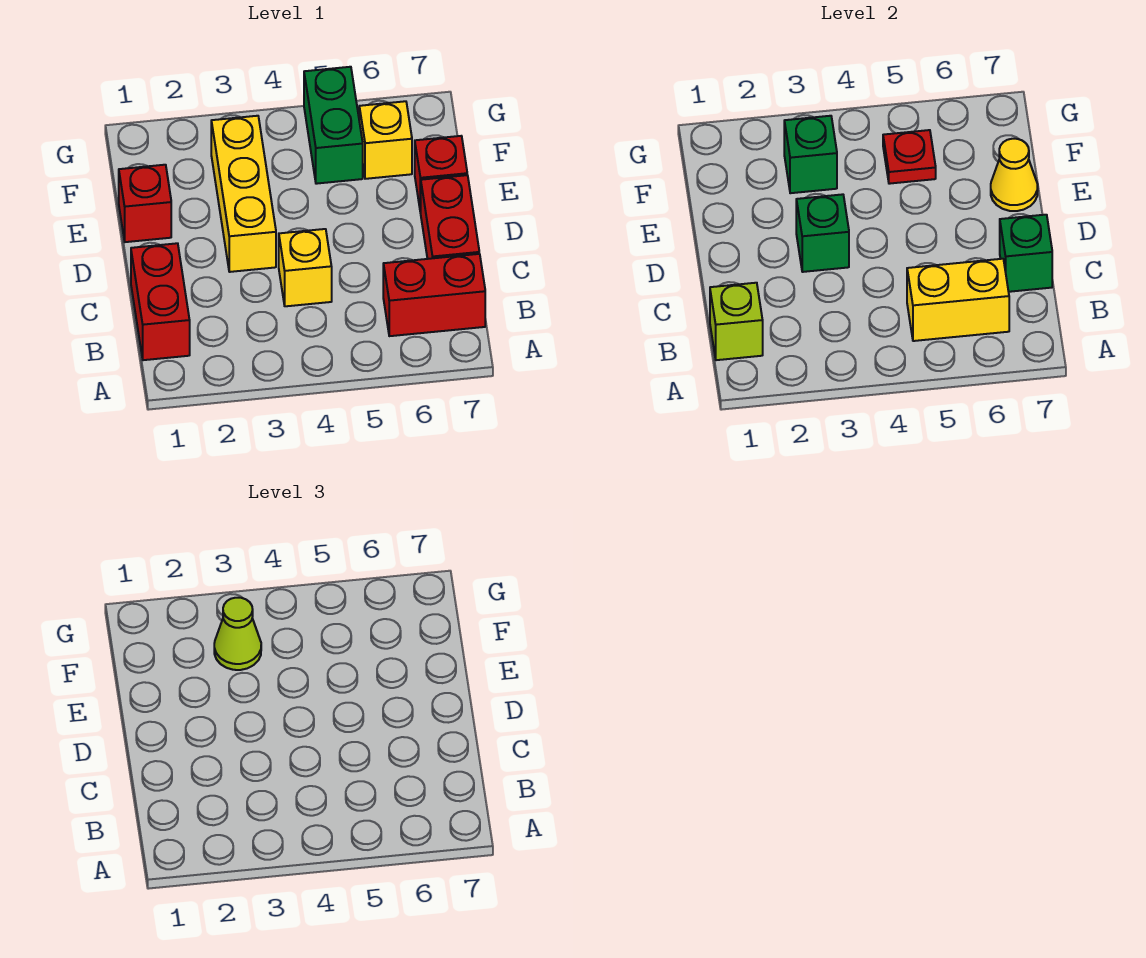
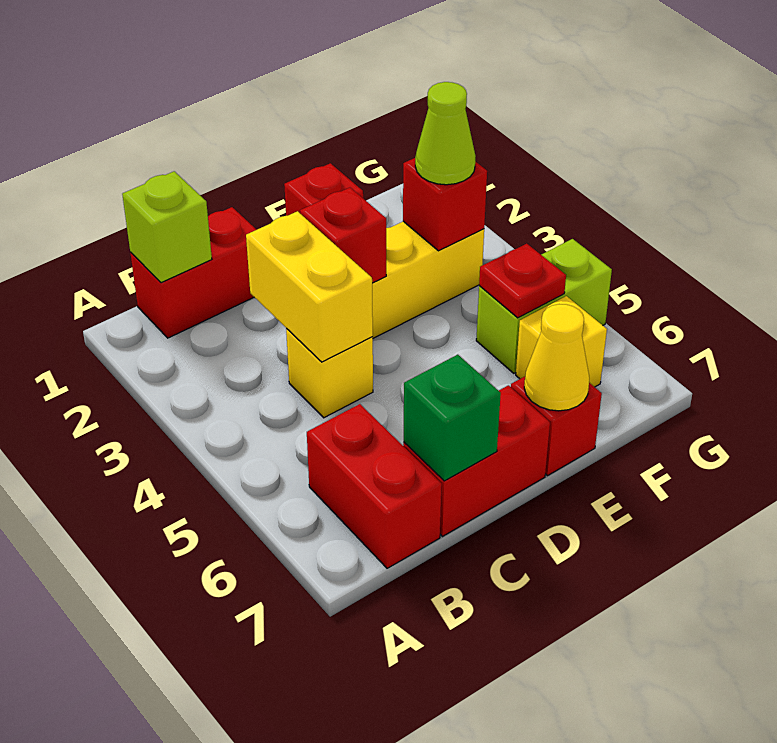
yellow 1x2 brick [907,259,1009,341] -> yellow 1x2 brick moved to [246,211,373,362]
green 1x1 brick [796,194,849,272] -> red 1x1 brick [300,188,386,283]
green 1x1 brick [784,116,837,193] -> red 1x1 brick [403,158,487,251]
green 1x2 brick [304,67,363,184] -> lime 1x2 brick [476,239,612,373]

